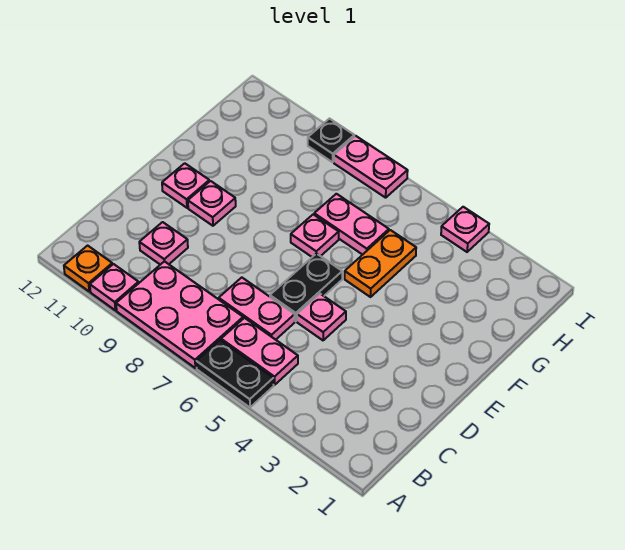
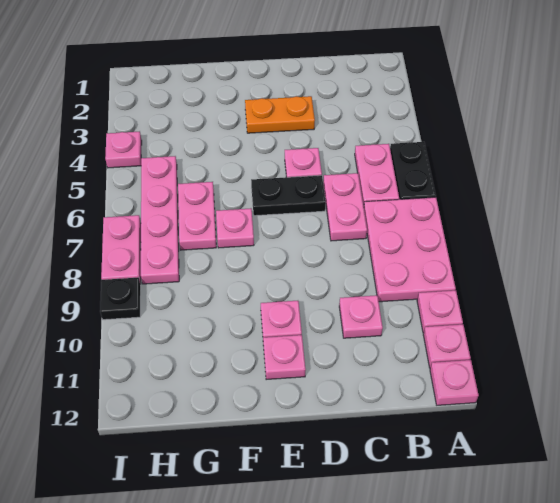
orange 1x1 plate [64,246,112,291] -> pink 1x1 plate [423,324,471,368]
none -> pink 1x1 plate [430,360,479,405]
orange 1x2 plate [345,230,416,297] -> orange 1x2 plate moved to [245,96,315,133]
none -> pink 1x4 plate [141,156,179,284]

